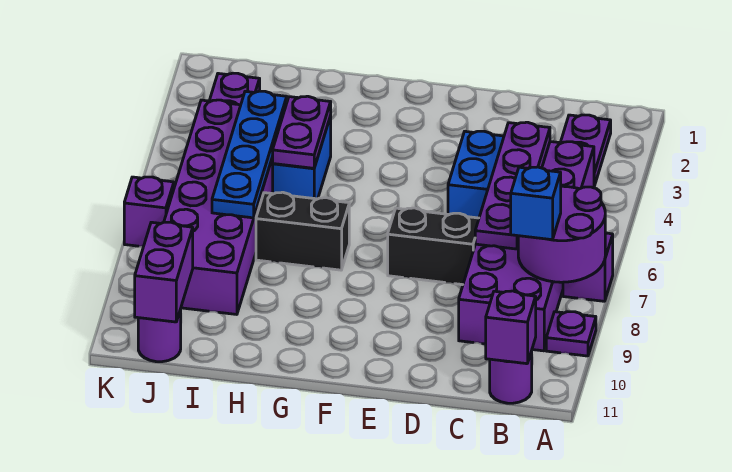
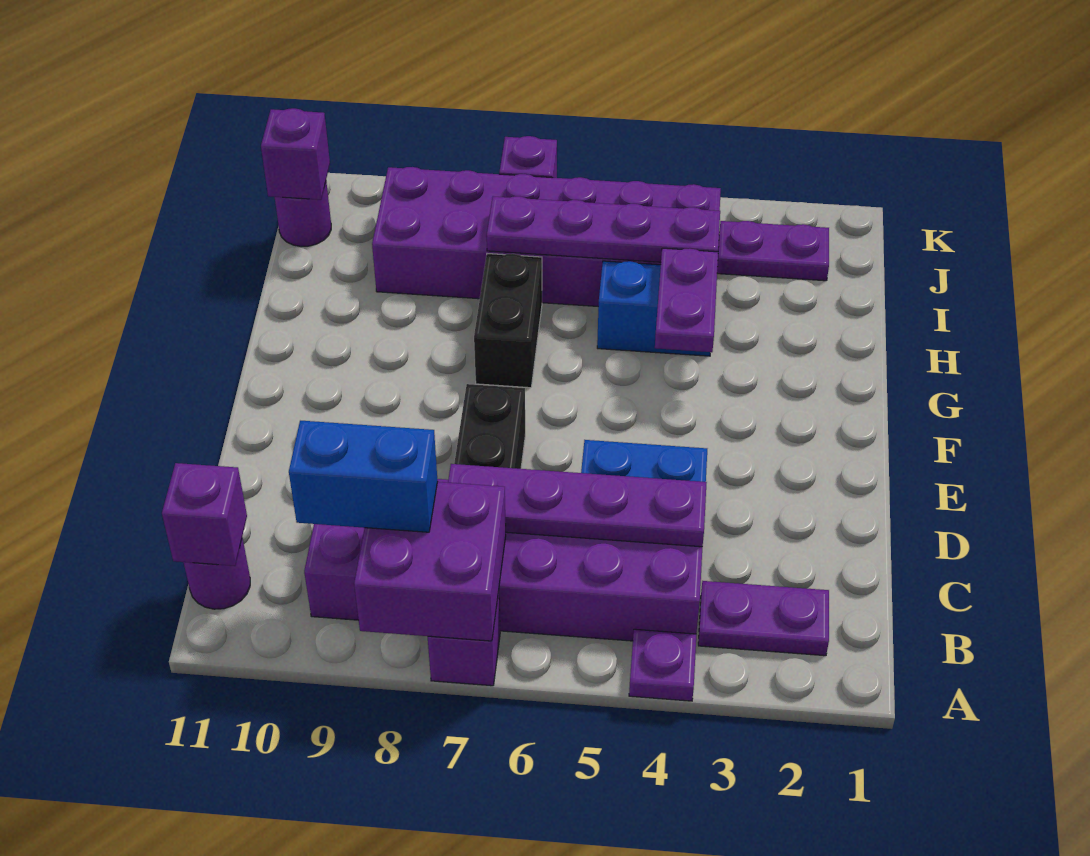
purple 2x2 round brick [518,186,605,282] -> purple 2x2 brick [354,482,506,641]
purple 1x1 plate [546,312,596,356] -> purple 1x1 plate moved to [629,629,696,701]
blue 1x1 brick [511,167,561,240] -> blue 1x2 brick [289,421,438,532]
purple 1x2 plate [273,96,331,168] -> purple 1x2 plate turned to [655,248,718,352]
blue 1x4 plate [212,91,287,218] -> purple 1x4 plate [487,196,720,262]
purple 1x2 brick [135,222,193,322] -> purple 1x1 brick [261,108,330,200]

